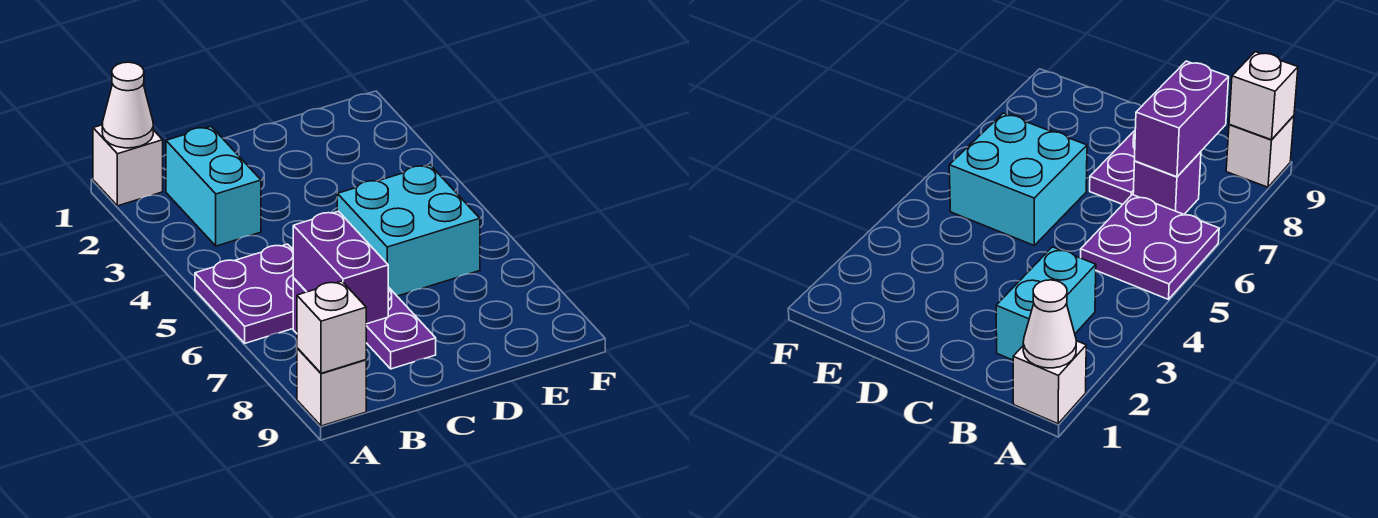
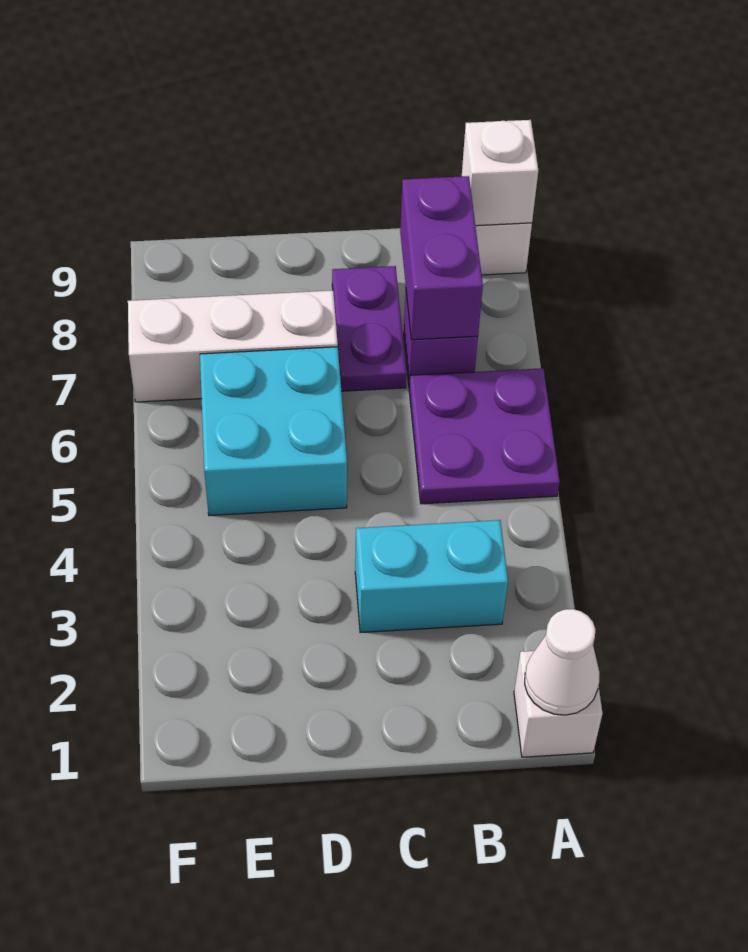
cyan 1x2 brick [166,127,261,246] -> cyan 1x2 brick turned to [355,520,508,633]
none -> white 1x3 brick [128,290,338,402]

